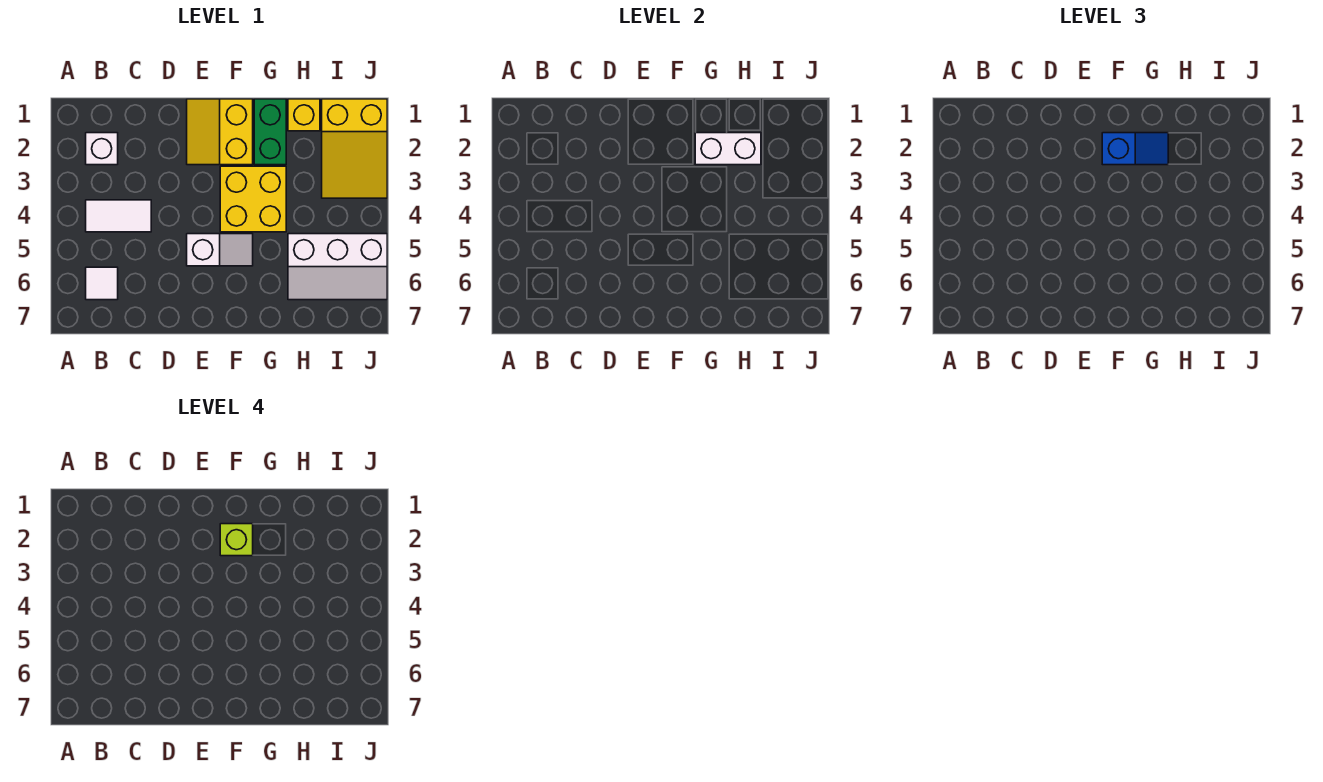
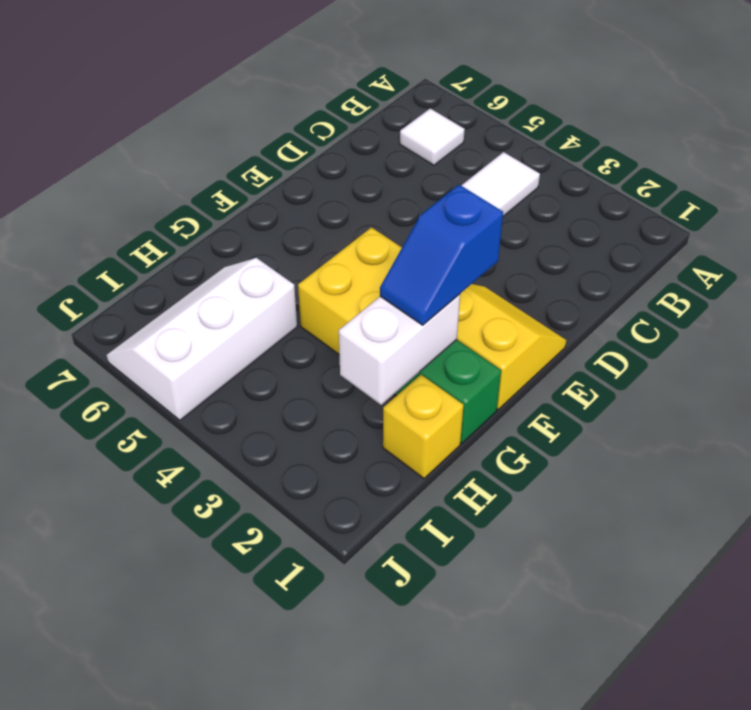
white 1x1 brick [86,133,118,165] -> none
white 1x2 slope [187,234,253,266] -> none
lime 1x1 brick [220,524,253,556] -> none
yellow 2x3 slope [322,99,387,198] -> none

